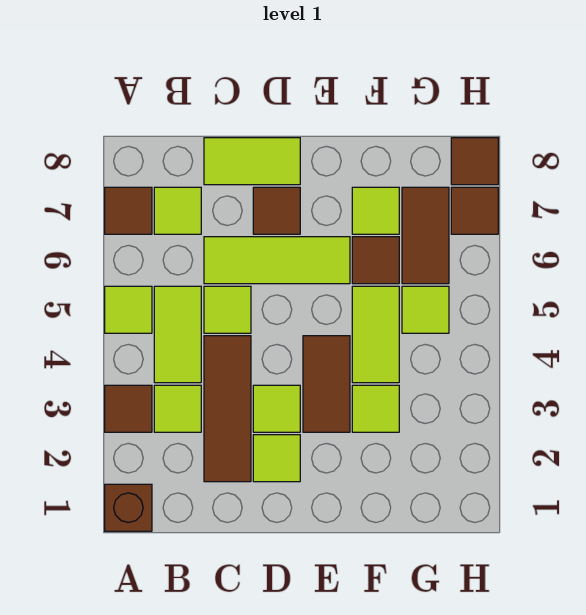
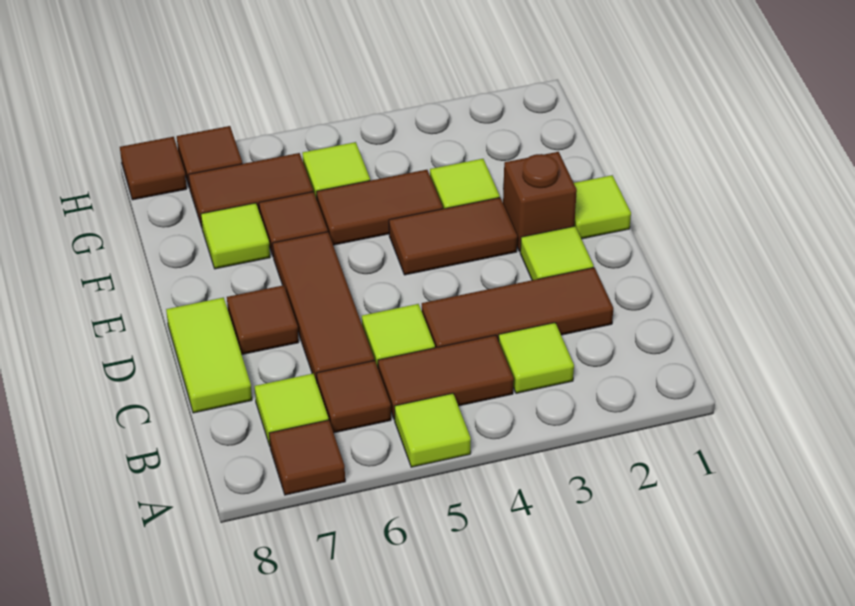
brown 1x1 brick [105,484,152,531] -> brown 1x1 brick moved to [503,152,577,251]
brown 1x1 tile [105,385,152,432] -> brown 1x1 tile moved to [317,361,391,433]
lime 1x2 tile [154,286,201,383] -> brown 1x2 tile [378,335,514,420]
lime 1x3 tile [204,237,350,284] -> brown 1x3 tile [273,232,374,382]
lime 1x1 tile [253,385,300,432] -> lime 1x1 tile moved to [574,175,631,239]
lime 1x2 tile [352,286,399,383] -> brown 1x2 tile [317,170,443,245]

